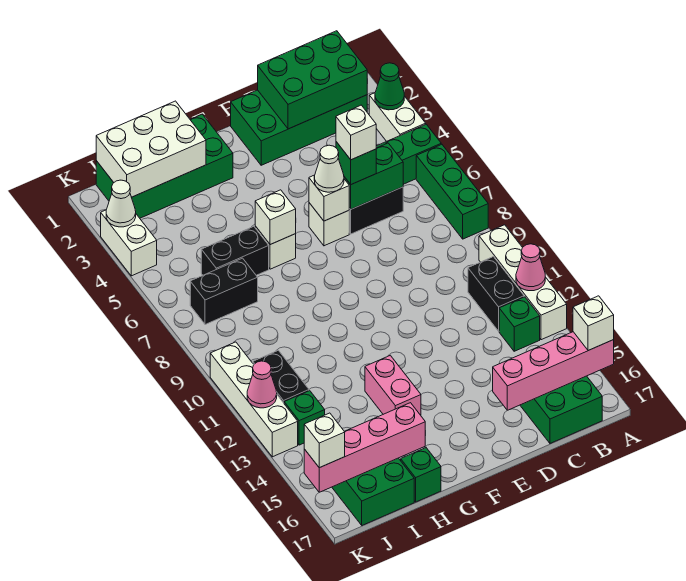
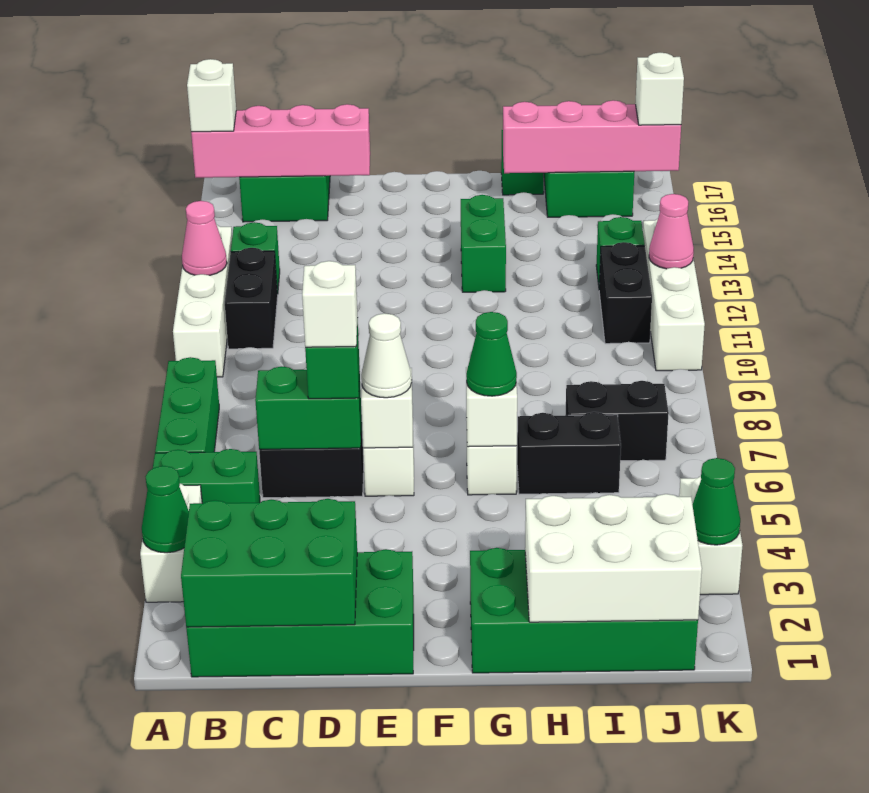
none -> green 1x1 cone [466,312,517,396]
pink 1x2 brick [365,355,421,415] -> green 1x2 brick [461,195,506,292]
white 1x1 cone [106,180,136,227] -> green 1x1 cone [692,458,740,545]

